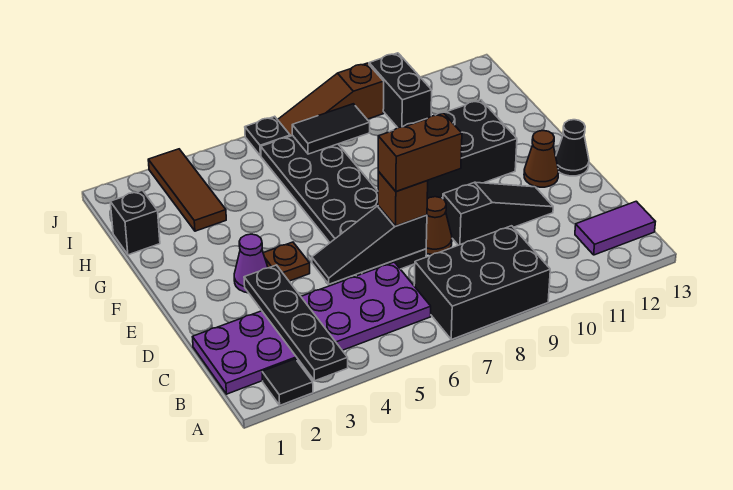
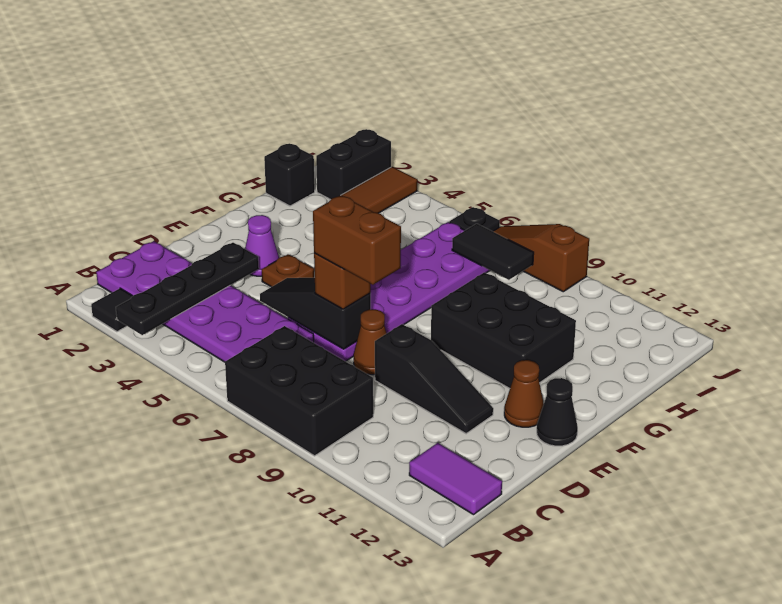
black 2x6 plate [261,136,426,276] -> purple 2x6 plate [288,222,490,361]
black 1x2 brick [369,53,432,128] -> black 1x2 brick moved to [316,129,391,200]

